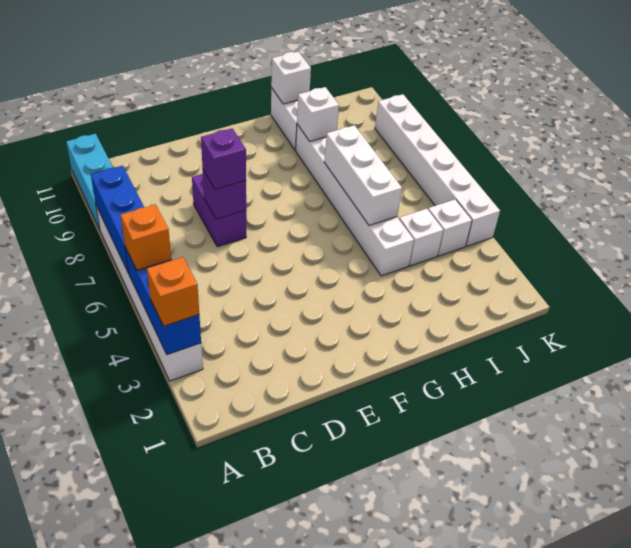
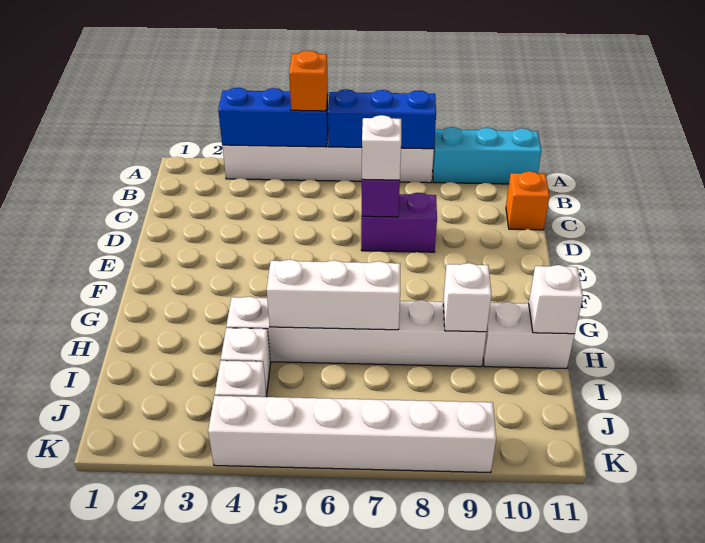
orange 1x1 brick [147,257,199,326] -> orange 1x1 brick moved to [506,171,550,230]
purple 1x1 brick [201,128,246,190] -> white 1x1 brick [362,115,401,180]

